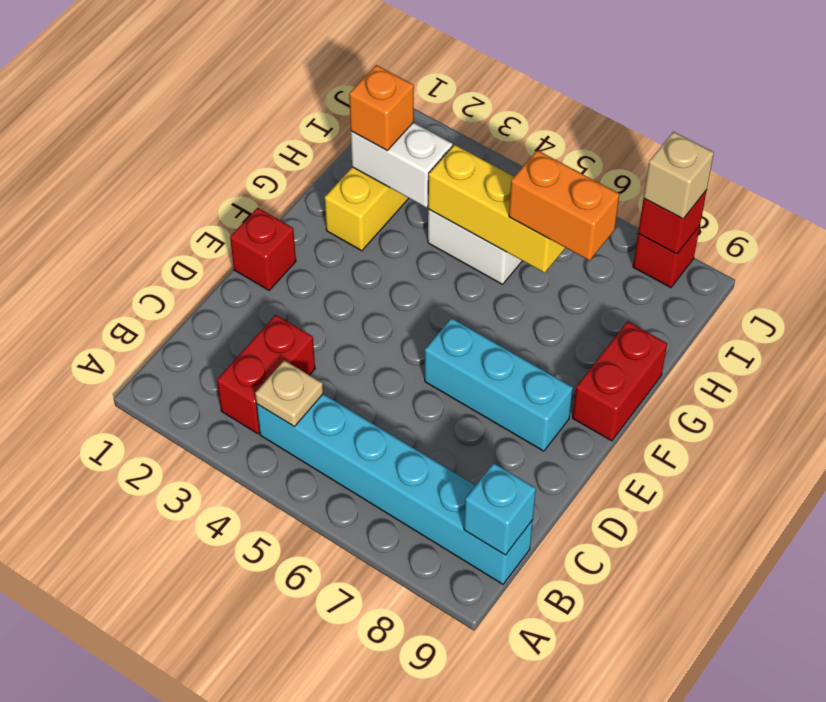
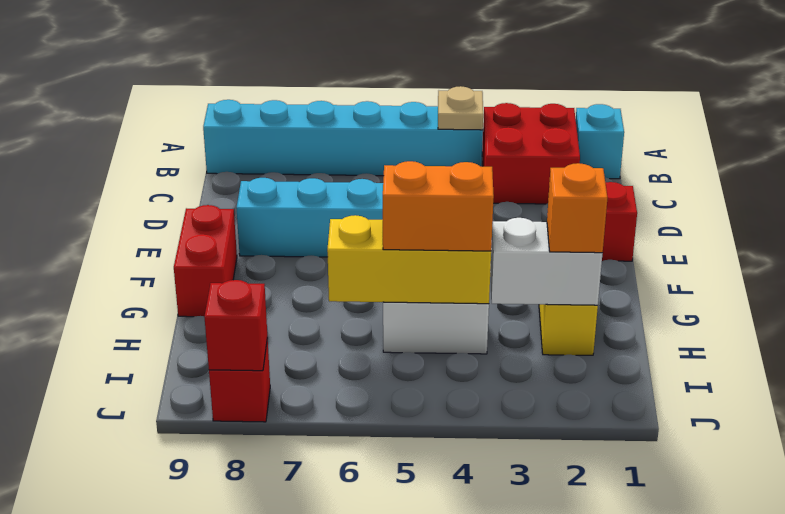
red 1x2 brick [217,315,315,434] -> red 2x2 brick [482,103,580,204]
cyan 1x1 brick [464,463,536,555] -> cyan 1x1 brick moved to [576,104,624,179]
orange 1x2 brick [509,150,619,261] -> orange 1x2 brick moved to [383,161,494,251]
tan 1x1 brick [644,132,714,219] -> none

